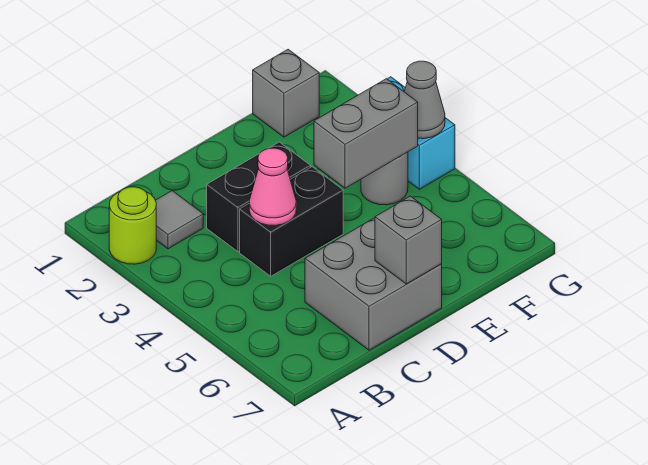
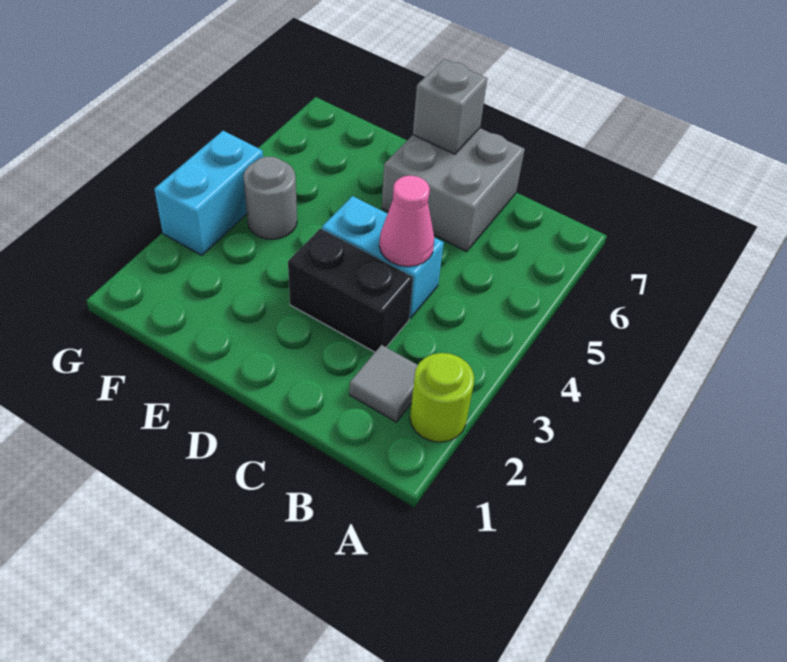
black 1x2 brick [240,167,343,276] -> cyan 1x2 brick [322,196,444,318]
grey 1x2 brick [314,79,418,188] -> none
grey 1x1 brick [253,49,319,137] -> none
grey 1x1 cone [404,61,445,139] -> none

